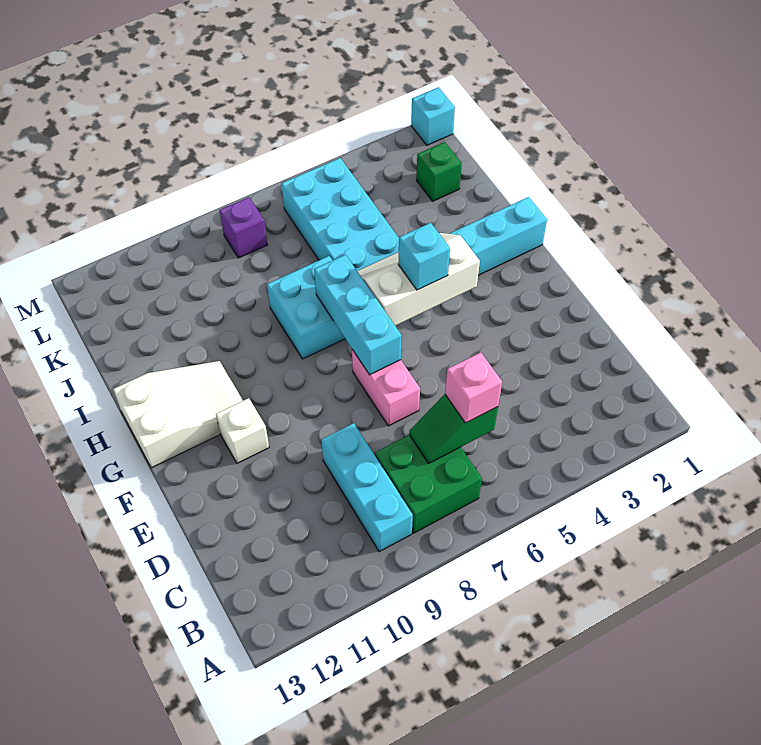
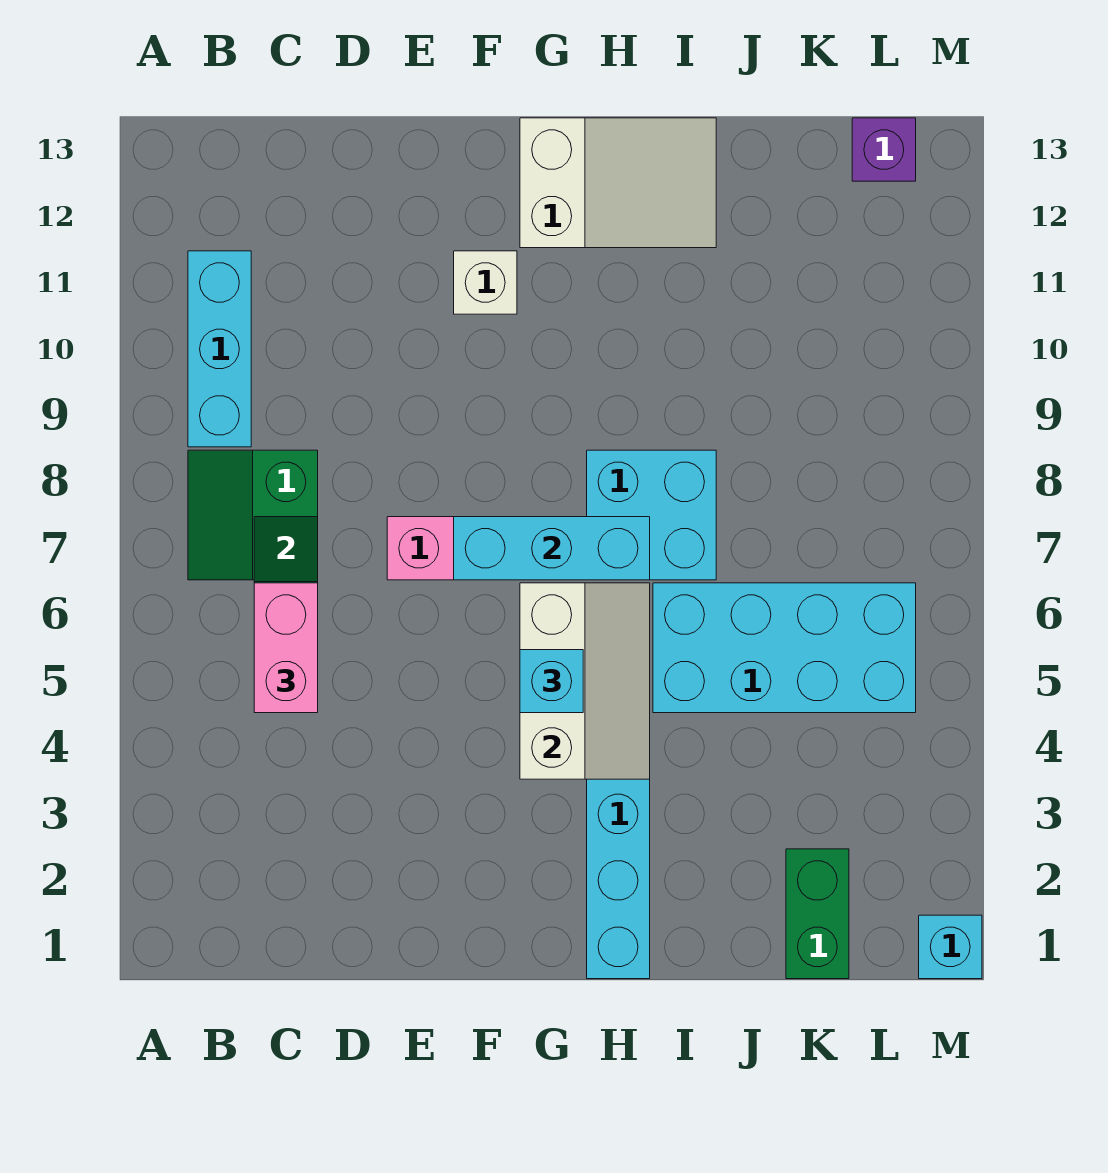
green 2x2 brick [375,435,482,533] -> green 2x2 slope [188,450,318,580]
cyan 1x3 brick [321,423,413,552] -> cyan 1x3 brick turned to [188,251,251,447]
pink 1x1 brick [445,352,502,423] -> pink 1x2 brick [254,583,318,713]
white 2x3 slope [113,361,243,468] -> white 2x3 slope turned to [520,118,716,248]
green 1x1 brick [416,142,462,201] -> green 1x2 brick [786,849,849,979]
purple 1x1 brick [220,197,267,258] -> purple 1x1 brick moved to [852,118,916,181]

